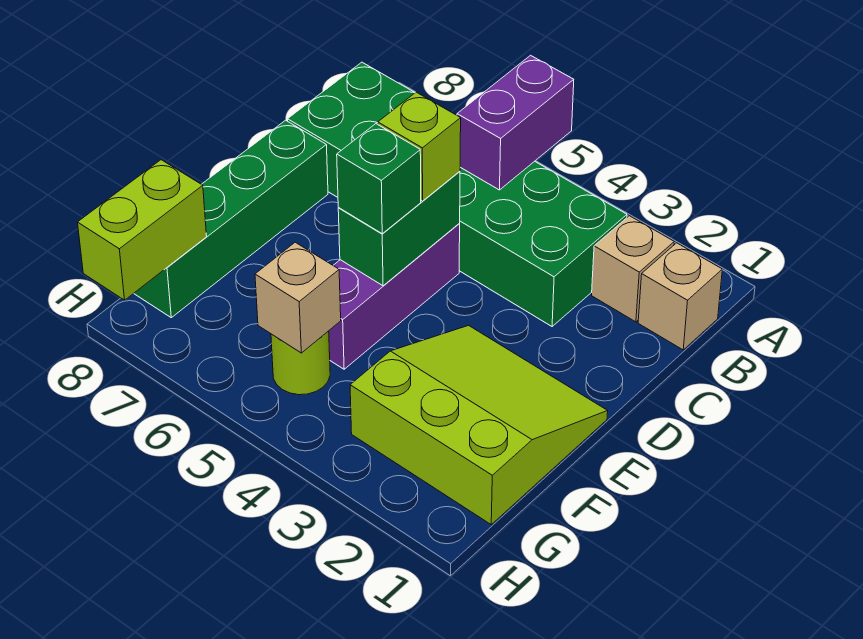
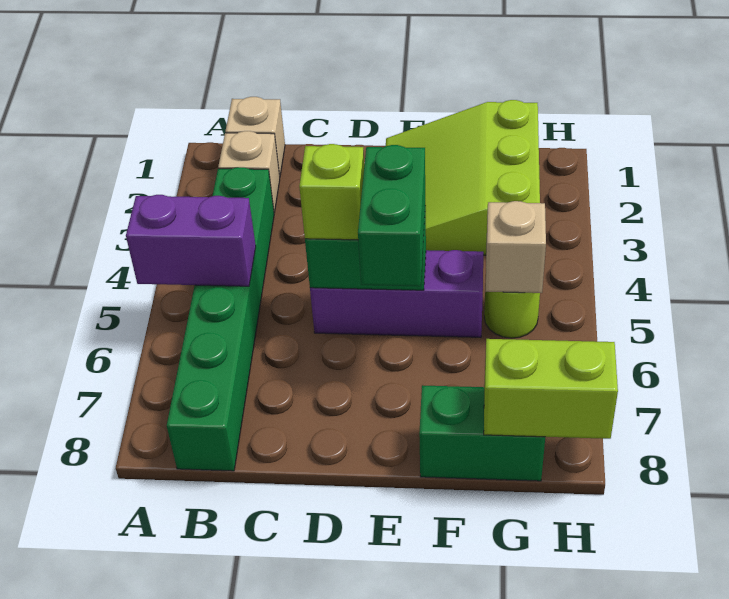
green 2x6 brick [288,62,627,326] -> green 1x6 brick [167,167,274,471]
green 1x4 brick [134,120,328,318] -> green 1x2 brick [419,385,545,481]
green 1x1 brick [337,124,421,233] -> green 1x2 brick [358,145,425,286]

